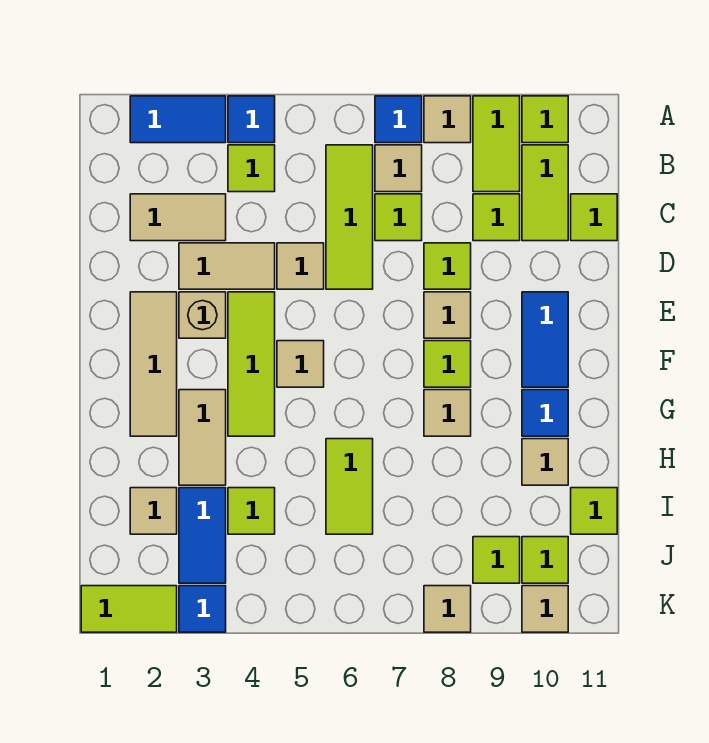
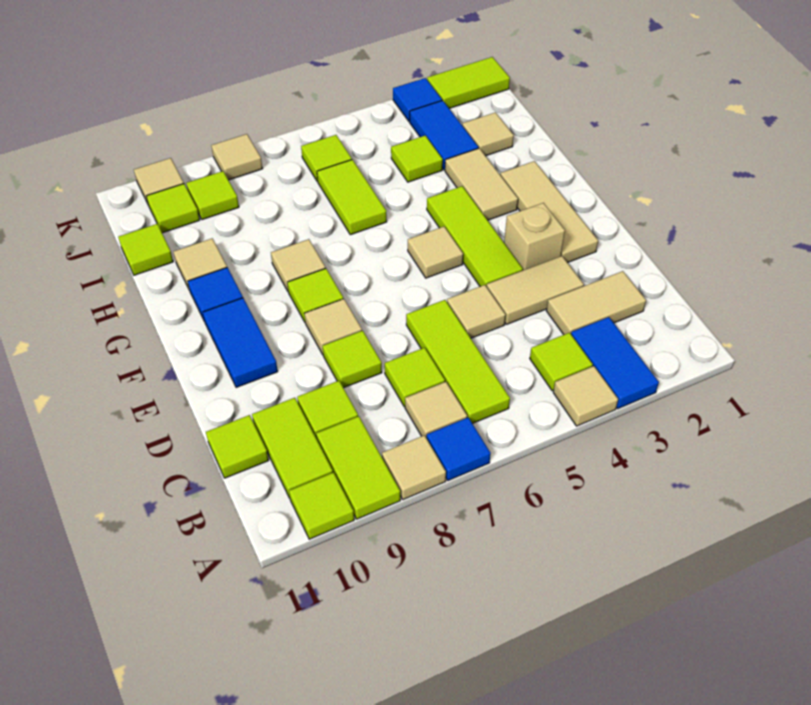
blue 1x2 tile [130,96,226,143] -> blue 1x2 tile turned to [571,317,659,409]
blue 1x1 tile [228,96,275,143] -> tan 1x1 tile [553,366,618,426]
none -> lime 1x1 tile [301,135,352,181]

